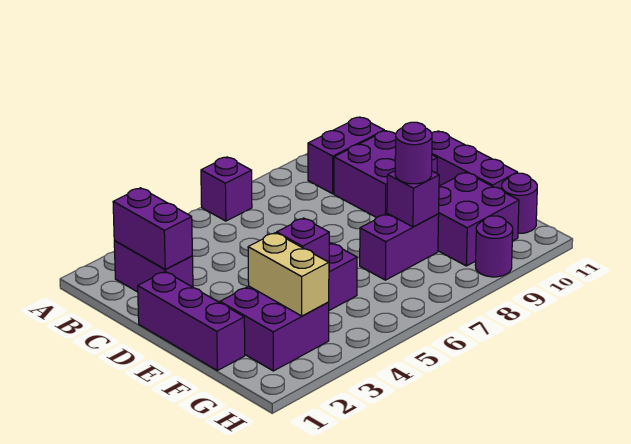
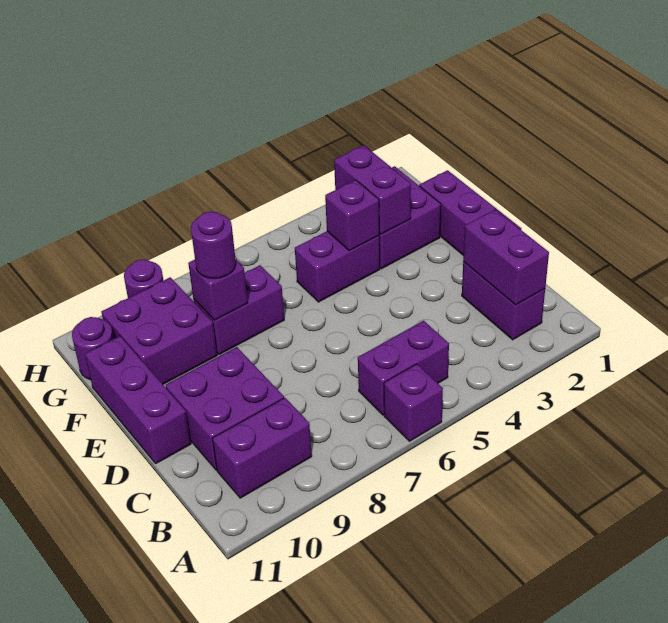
none -> purple 1x2 brick [358,321,449,415]
tan 1x2 brick [248,233,329,316] -> purple 1x2 brick [334,145,411,234]

